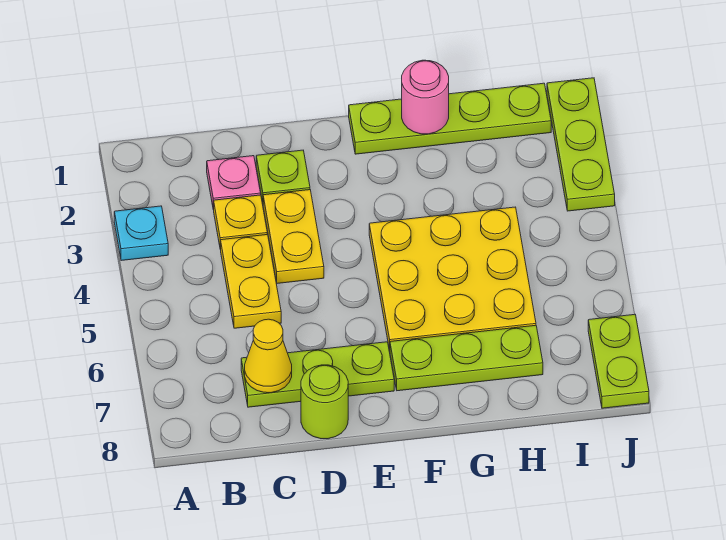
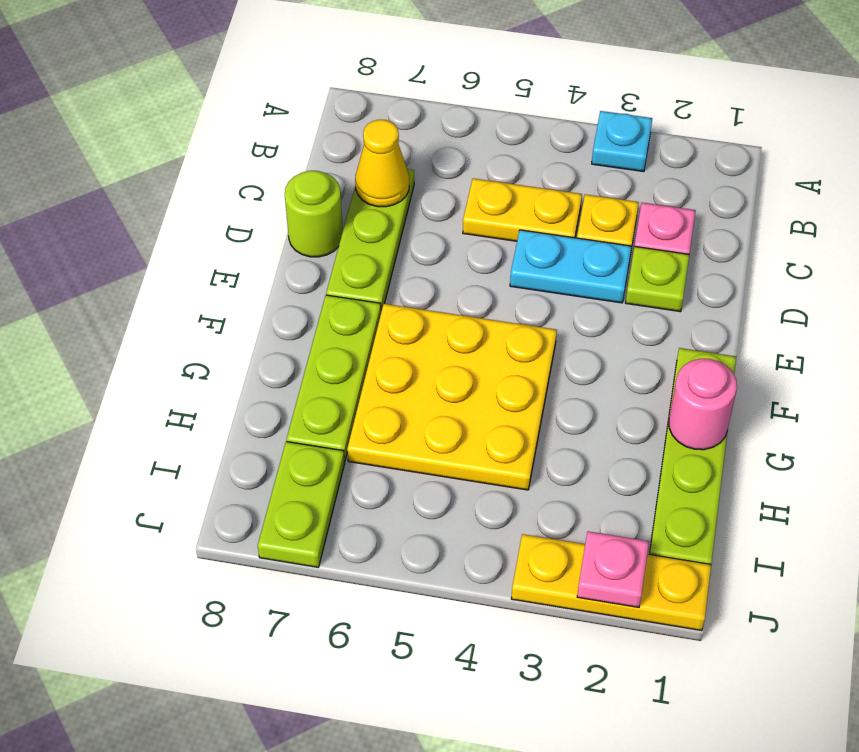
yellow 1x2 plate [263,190,324,283] -> cyan 1x2 plate [510,230,631,303]
lime 1x3 plate [547,78,615,211] -> yellow 1x3 plate [511,534,711,631]
none -> pink 1x1 plate [577,531,649,607]
lime 1x2 plate [588,315,649,408] -> lime 1x2 plate turned to [258,442,345,567]

